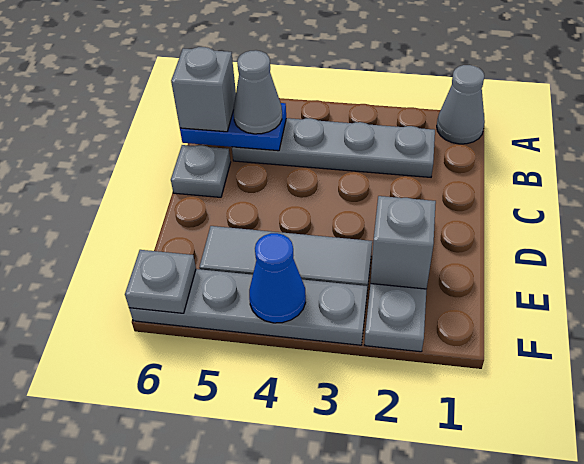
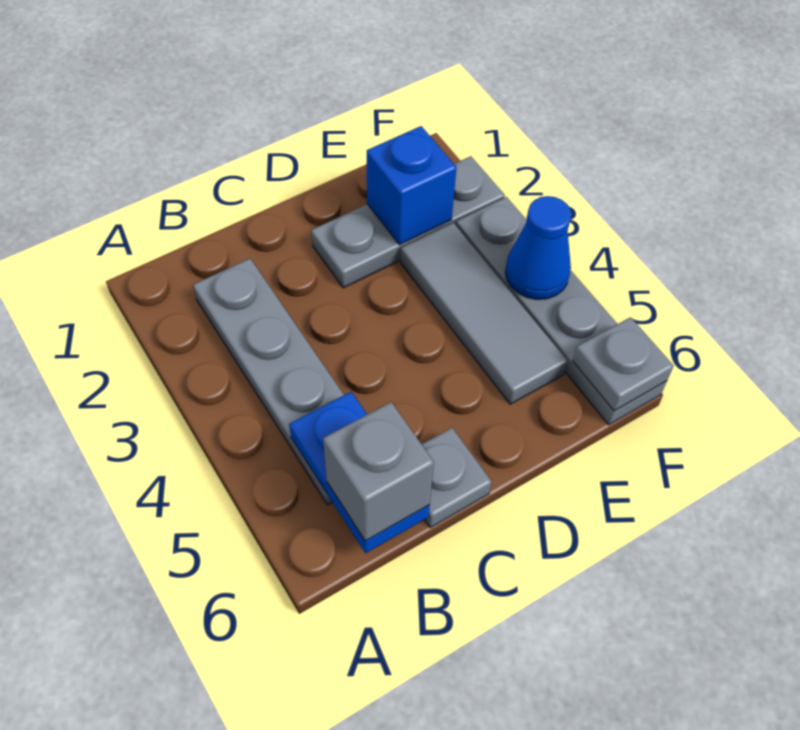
grey 1x1 cone [437,65,485,144] -> none
grey 1x1 cone [233,50,282,134] -> none
grey 1x1 brick [371,196,436,289] -> blue 1x1 brick [367,126,457,245]

